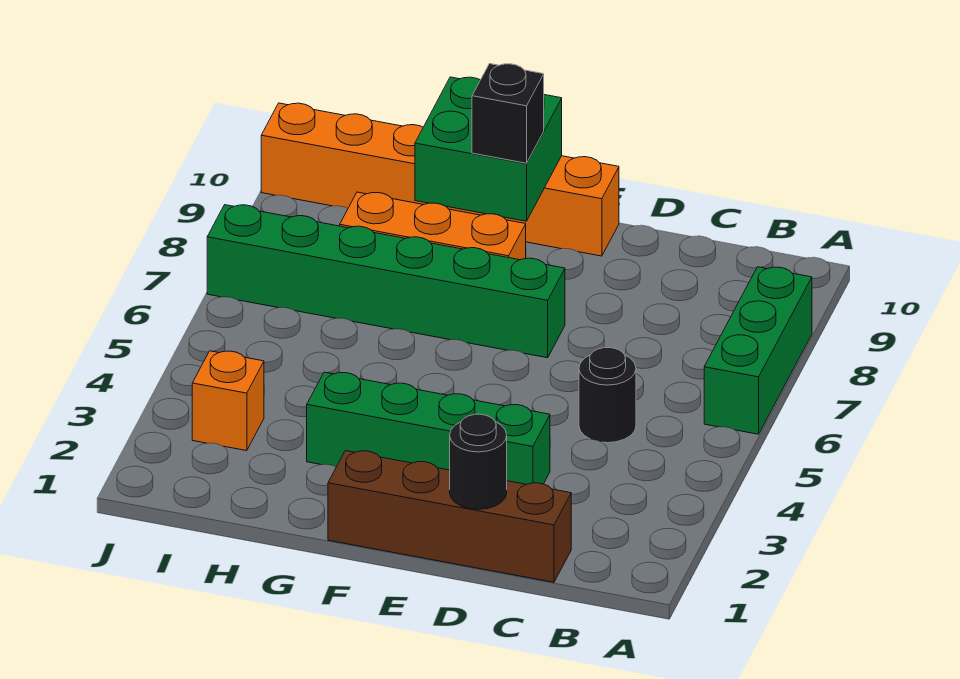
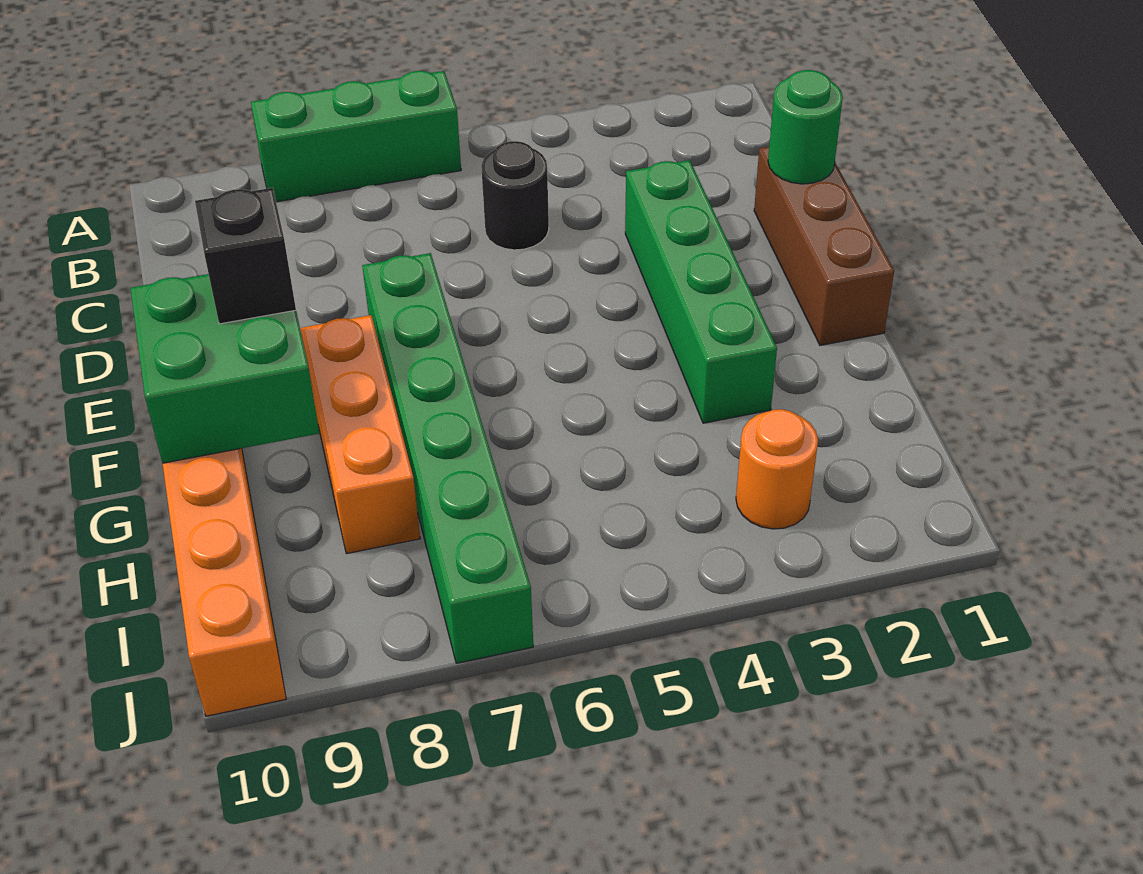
brown 1x4 brick [328,451,571,582] -> brown 1x3 brick [754,147,894,345]
black 1x1 round brick [450,414,507,509] -> green 1x1 round brick [768,70,843,184]
orange 1x1 brick [192,351,264,451] -> orange 1x1 round brick [736,409,818,529]

